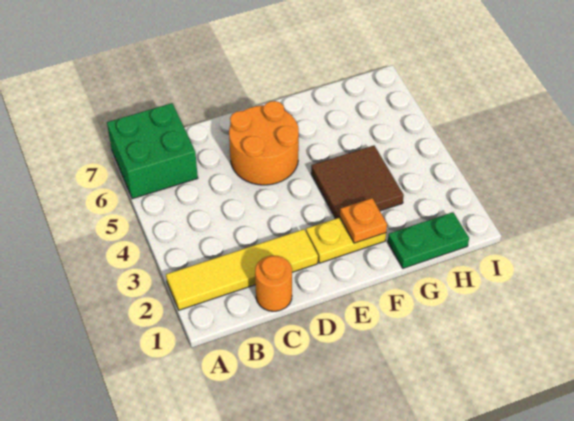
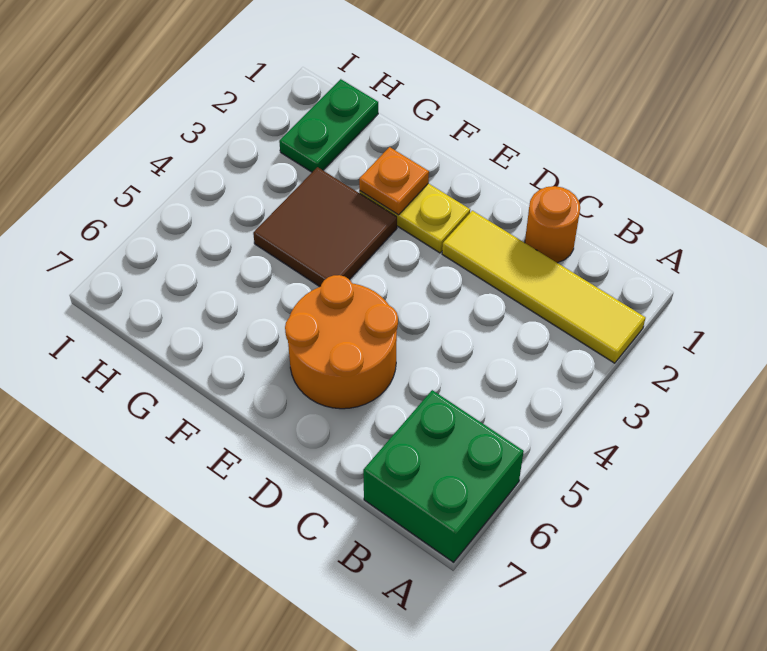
green 1x2 plate [388,212,469,268] -> green 1x2 plate turned to [279,79,378,172]

